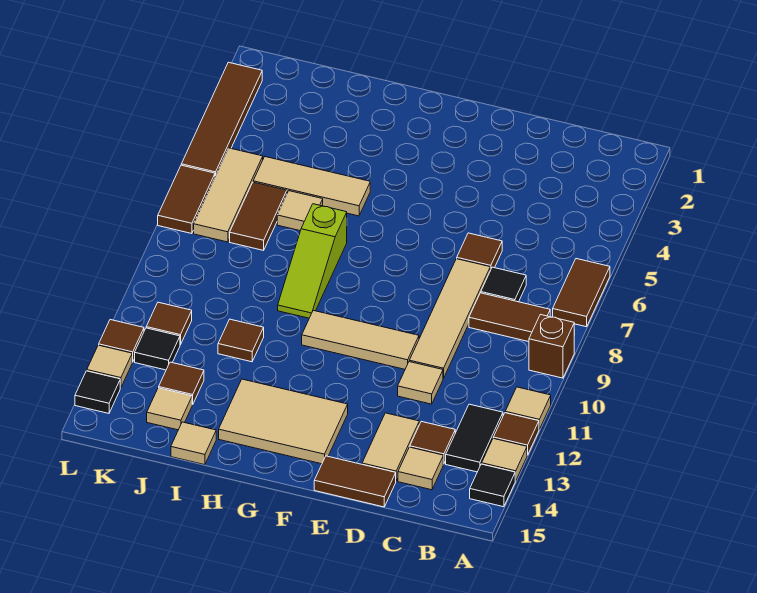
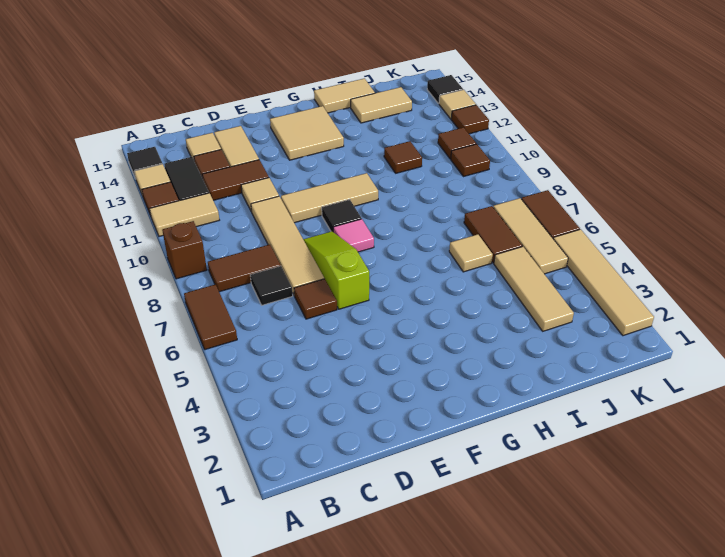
tan 1x1 tile [505,387,551,429] -> tan 1x2 tile [149,193,219,236]
brown 1x2 tile [314,456,396,507] -> brown 1x2 tile moved to [202,160,269,200]
none -> pink 1x1 tile [333,219,374,252]
tan 2x3 tile [219,379,348,464] -> tan 2x2 tile [270,106,344,160]
tan 1x3 tile [253,157,370,216] -> tan 1x3 tile turned to [494,246,574,331]
lime 1x3 slope [278,204,347,318] -> lime 1x3 slope moved to [303,231,369,309]
tan 1x1 tile [171,422,216,465] -> tan 1x2 tile [314,78,375,113]
brown 1x1 tile [159,362,204,404] -> brown 1x1 tile moved to [451,144,490,177]
tan 1x1 tile [147,388,193,430] -> tan 1x2 tile [351,87,412,123]
black 1x1 tile [135,328,180,370] -> black 1x1 tile moved to [322,199,361,232]
brown 1x4 tile [181,62,262,176] -> tan 1x4 tile [553,229,654,336]

